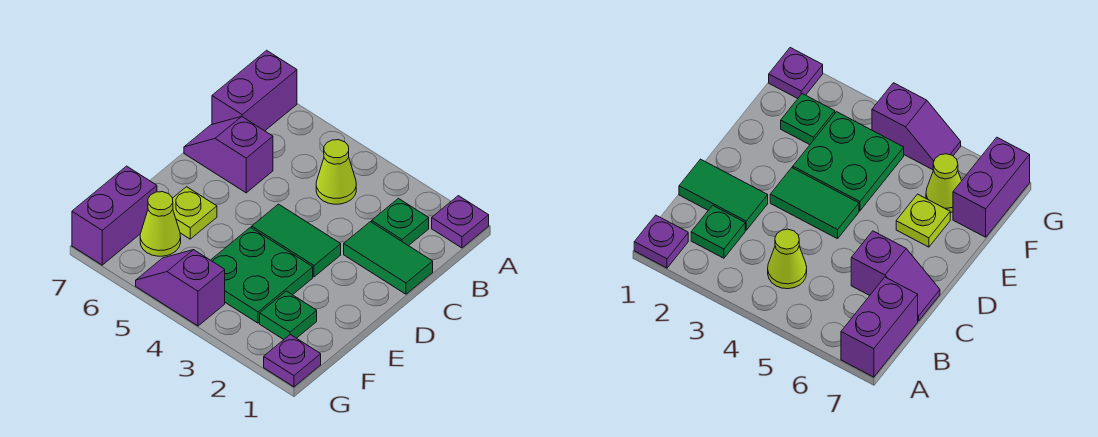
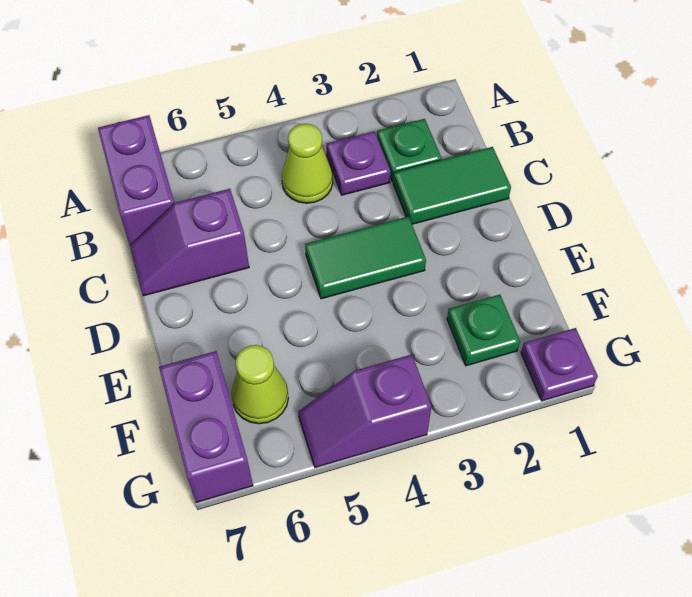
purple 1x1 plate [432,196,489,248] -> purple 1x1 plate moved to [327,131,391,195]
green 2x2 plate [211,227,313,323] -> none
lime 1x1 plate [173,187,217,239] -> none

